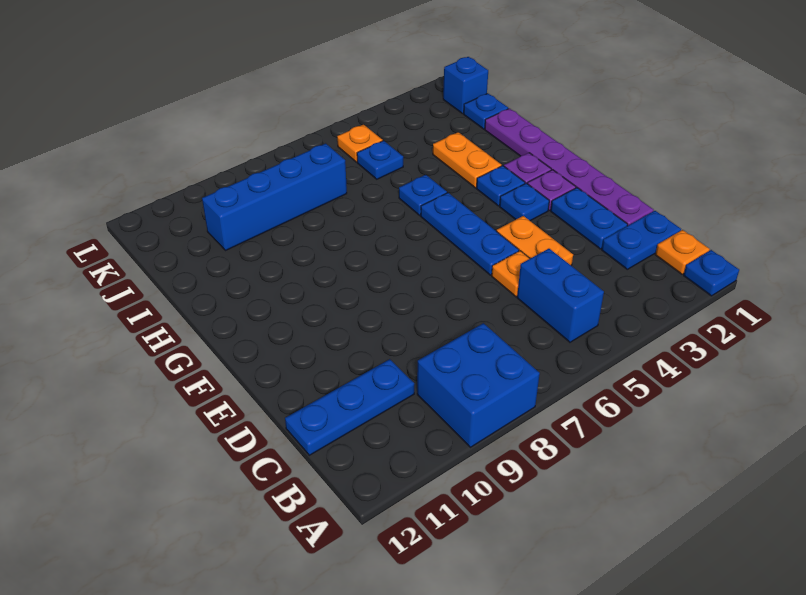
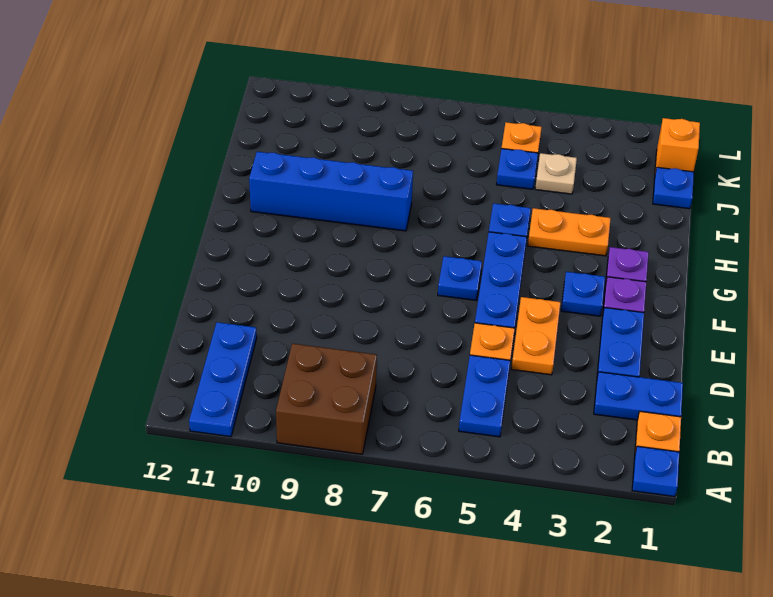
blue 2x2 brick [417,323,540,447] -> brown 2x2 brick [276,344,377,454]
blue 1x2 brick [517,249,604,342] -> blue 1x2 plate [459,355,510,437]
blue 1x3 plate [285,359,414,455] -> blue 1x3 plate turned to [189,322,257,437]
purple 1x6 plate [485,108,654,226] -> none
blue 1x1 plate [476,166,525,206] -> blue 1x1 plate moved to [438,256,482,300]
orange 1x2 plate [433,132,502,188] -> orange 1x2 plate turned to [528,208,611,256]
none -> tan 1x1 plate [535,153,577,194]
blue 1x4 brick [202,143,347,250] -> blue 1x4 brick moved to [249,152,413,231]
blue 1x1 brick [443,57,488,114] -> orange 1x1 brick [655,118,700,173]

